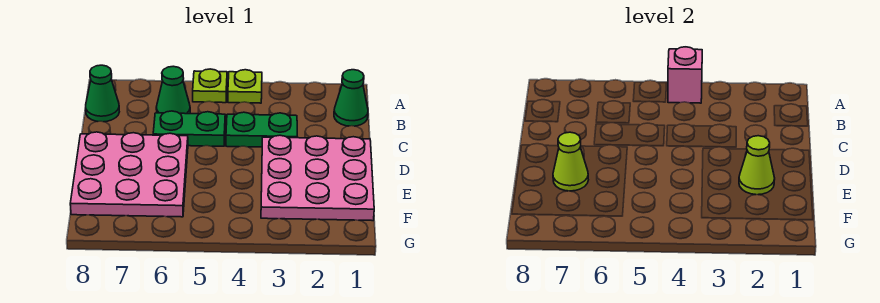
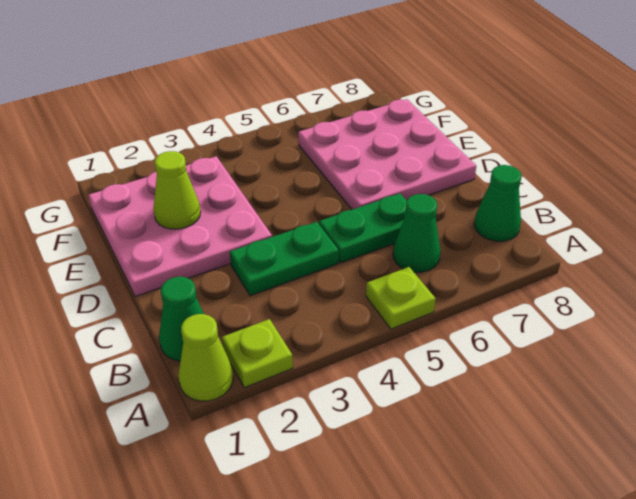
lime 1x1 plate [228,70,262,103] -> lime 1x1 plate moved to [222,319,293,388]
pink 1x1 brick [668,47,702,103] -> none
lime 1x1 cone [553,132,588,191] -> lime 1x1 cone moved to [178,314,233,401]

